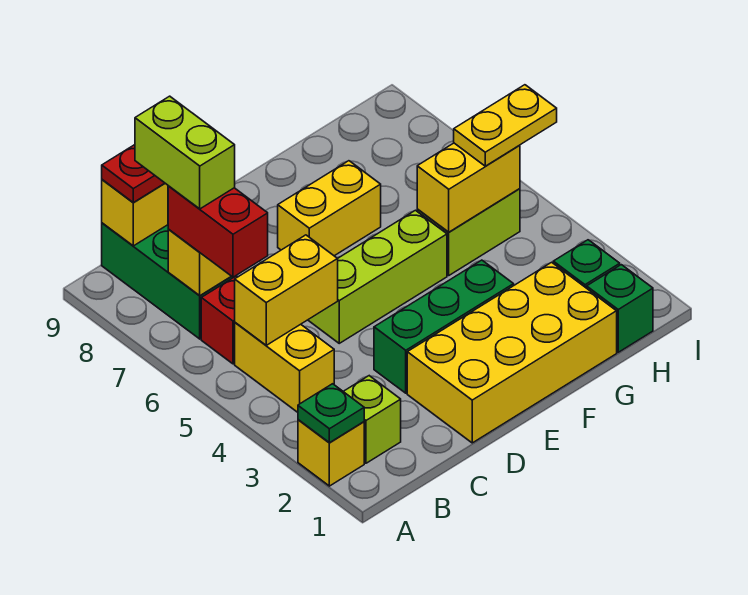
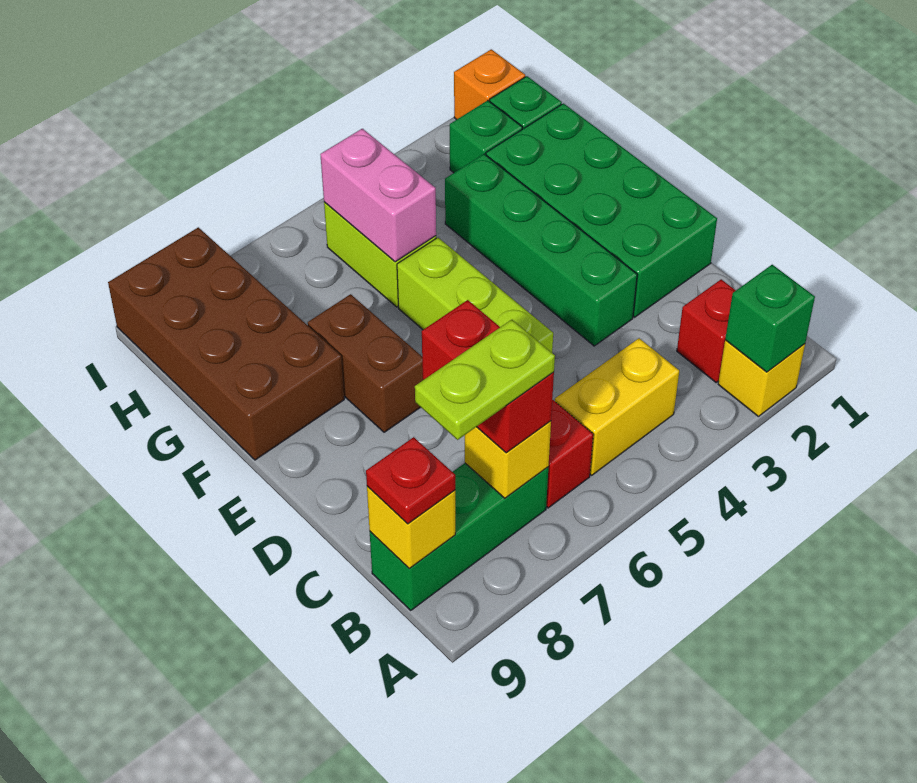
green 1x1 plate [298,384,364,443] -> green 1x1 brick [725,265,815,372]
lime 1x1 brick [343,376,401,463] -> red 1x1 brick [677,279,736,383]
yellow 1x2 brick [235,235,338,345] -> none
red 1x2 brick [168,186,268,277] -> red 1x2 brick turned to [422,300,554,453]
lime 1x2 brick [135,96,235,209] -> lime 1x2 plate [415,320,555,440]
yellow 2x4 brick [407,262,617,443] -> green 2x4 brick [486,103,717,317]
green 1x3 brick [374,260,514,393] -> green 1x4 brick [445,154,637,346]
yellow 1x2 brick [278,161,381,256] -> brown 1x2 brick [308,294,423,432]
none -> brown 2x4 brick [108,227,344,460]
yellow 1x2 brick [417,143,520,232] -> pink 1x2 brick [320,129,436,262]
yellow 1x2 plate [454,85,557,166] -> none
none -> orange 1x1 brick [454,49,525,120]

